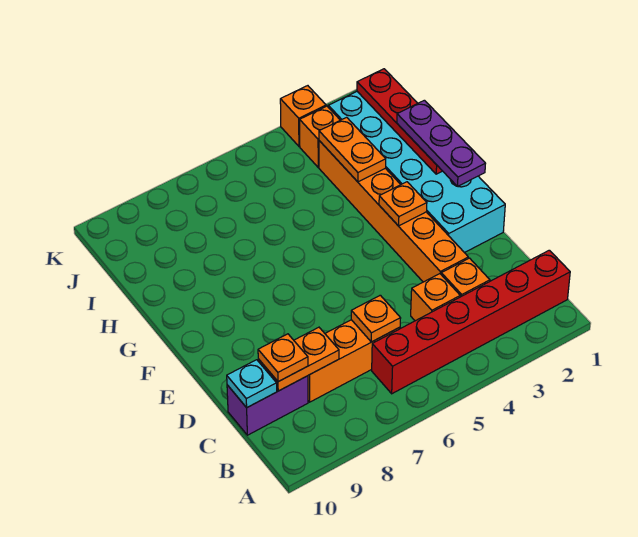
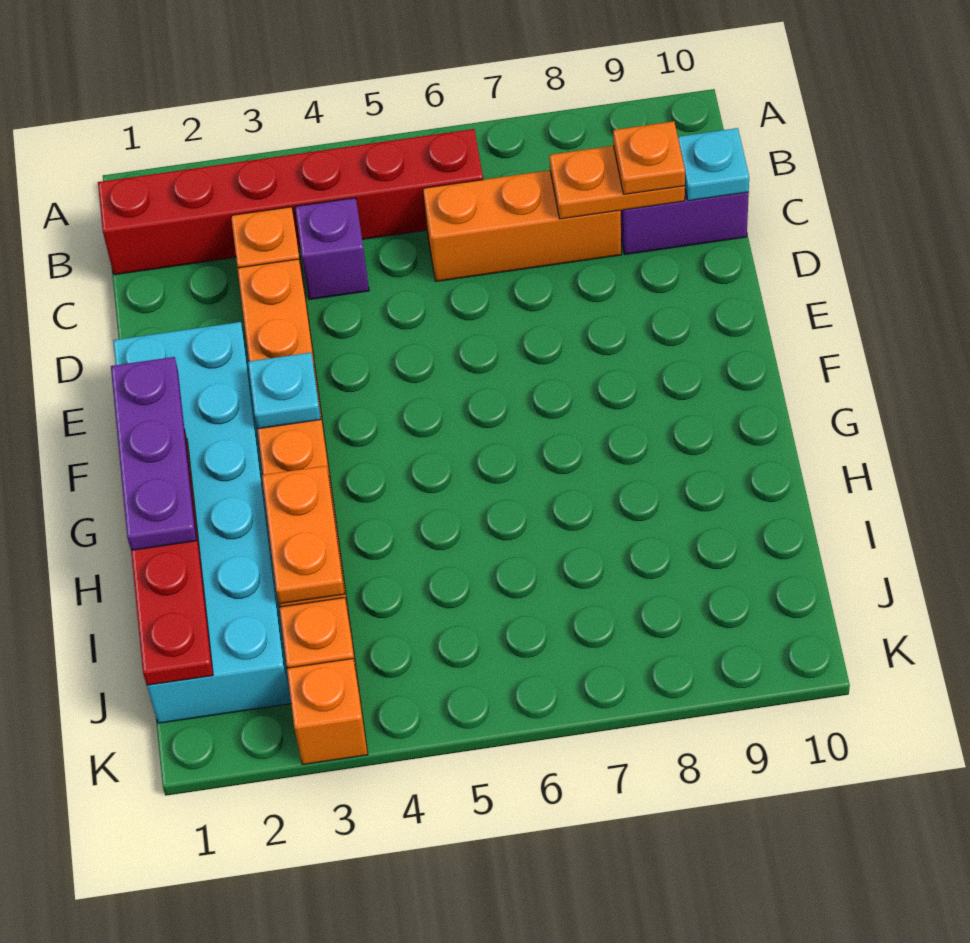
orange 1x1 brick [411,274,460,321] -> purple 1x1 brick [295,198,369,300]
orange 1x1 plate [351,295,401,342] -> none
orange 1x1 plate [379,182,427,226] -> cyan 1x1 plate [248,353,321,429]

